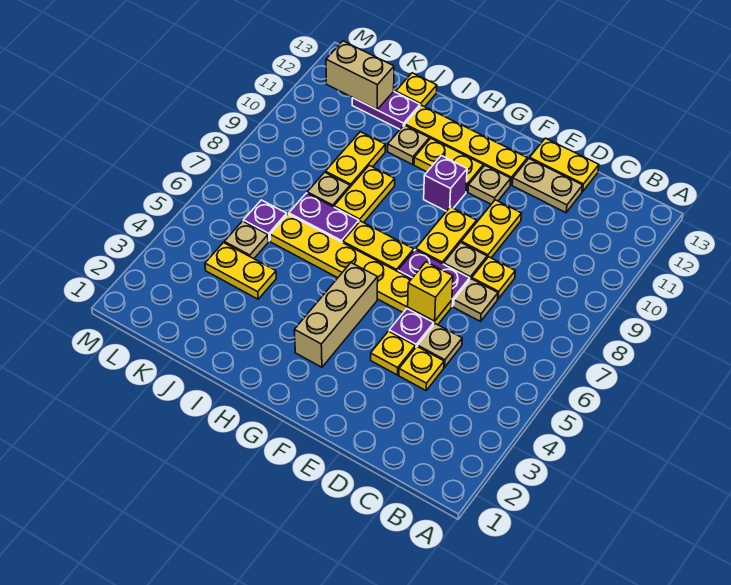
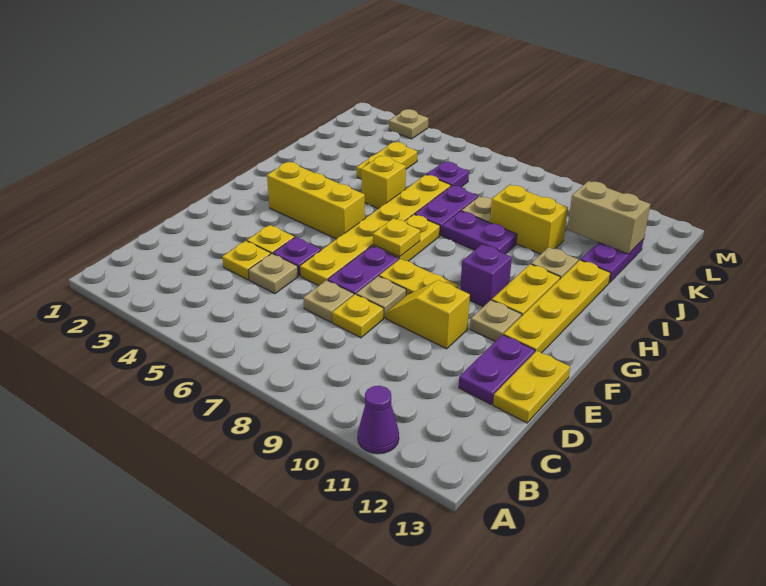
none -> purple 1x1 cone [358,386,399,454]
tan 1x2 plate [512,159,583,213] -> purple 1x2 plate [459,335,535,404]
yellow 1x1 brick [408,262,453,321] -> yellow 1x1 brick moved to [361,156,406,209]
yellow 1x2 plate [461,200,521,258] -> yellow 1x2 slope [386,280,470,349]
tan 1x3 brick [294,263,378,367] -> yellow 1x3 brick [267,162,365,239]
yellow 1x2 plate [334,165,395,223] -> purple 1x2 plate [442,211,517,254]
yellow 1x2 plate [325,132,385,187] -> yellow 1x2 brick [490,185,568,254]
yellow 1x1 plate [396,73,437,107] -> yellow 1x1 plate moved to [373,218,420,257]
tan 1x1 plate [224,221,268,259] -> tan 1x1 plate moved to [389,109,428,139]
tan 1x2 brick [326,41,394,110] -> tan 1x2 brick turned to [567,181,650,254]

